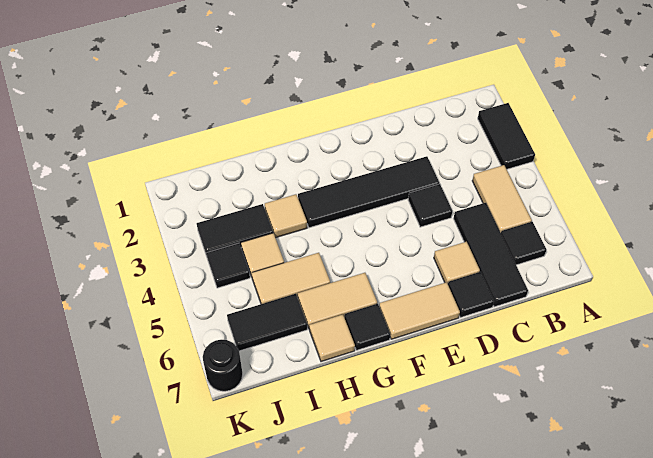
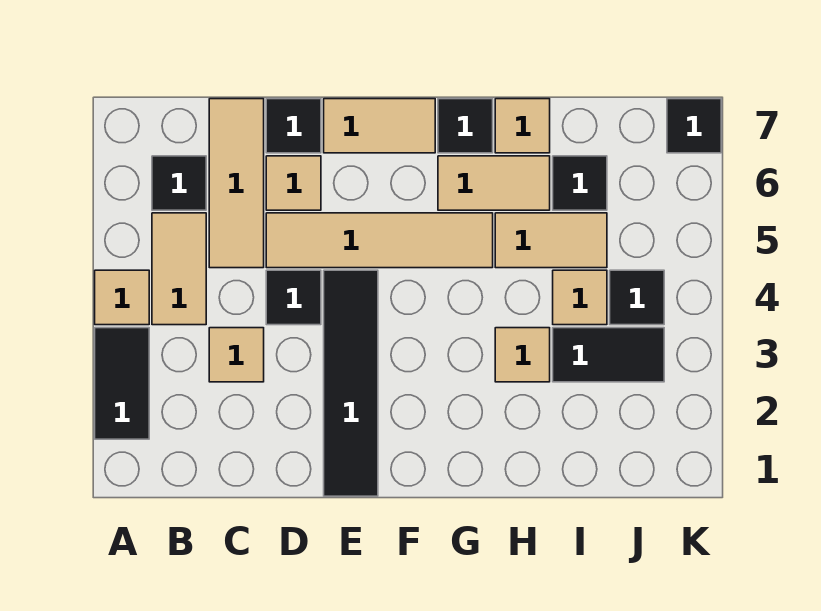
none -> tan 1x1 tile [95,270,149,325]
none -> tan 1x1 tile [209,328,264,382]
black 1x3 tile [453,203,528,307] -> tan 1x3 tile [209,99,264,268]
black 1x4 tile [298,156,439,228] -> black 1x4 tile turned to [324,270,378,496]
none -> tan 1x4 tile [266,213,493,268]
black 1x2 tile [227,294,307,351] -> black 1x1 tile [553,156,607,210]
black 1x1 round brick [203,340,243,391] -> black 1x1 tile [667,99,721,153]

